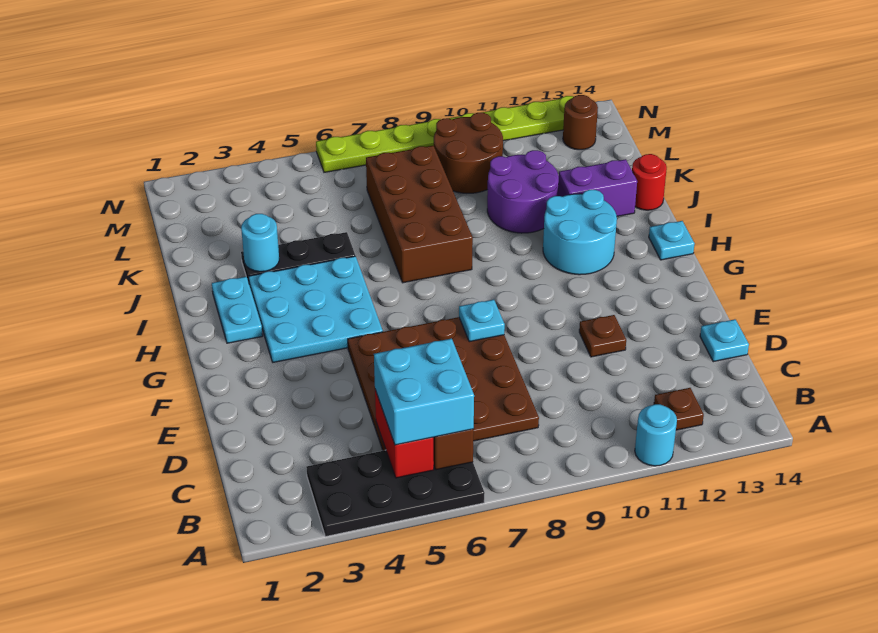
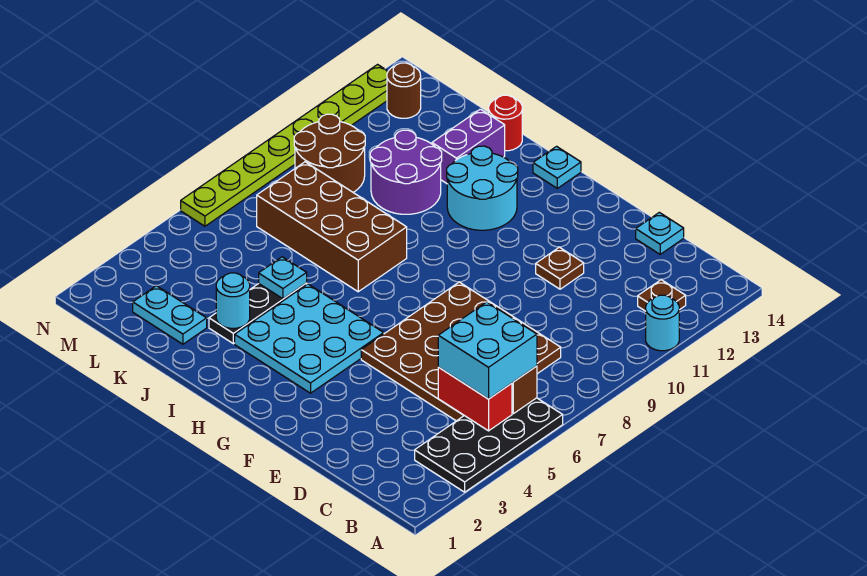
cyan 1x1 plate [459,300,505,342] -> cyan 1x1 plate moved to [259,257,307,299]
cyan 1x2 plate [212,277,263,343] -> cyan 1x2 plate moved to [133,286,207,344]

